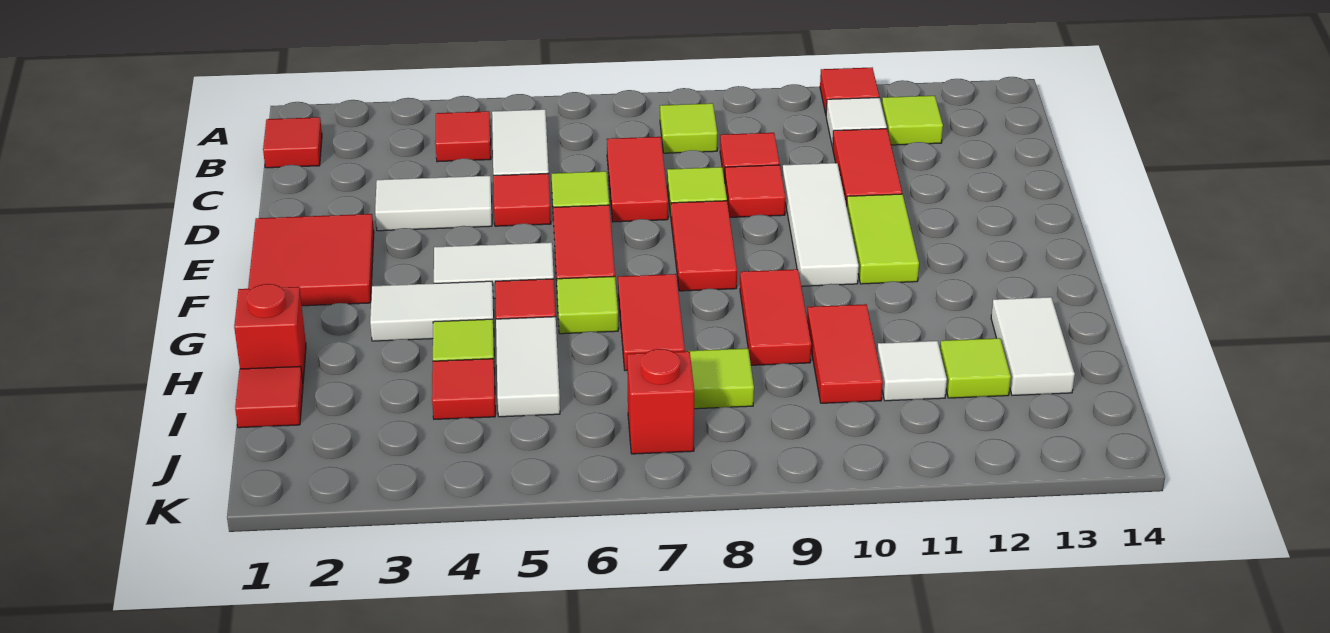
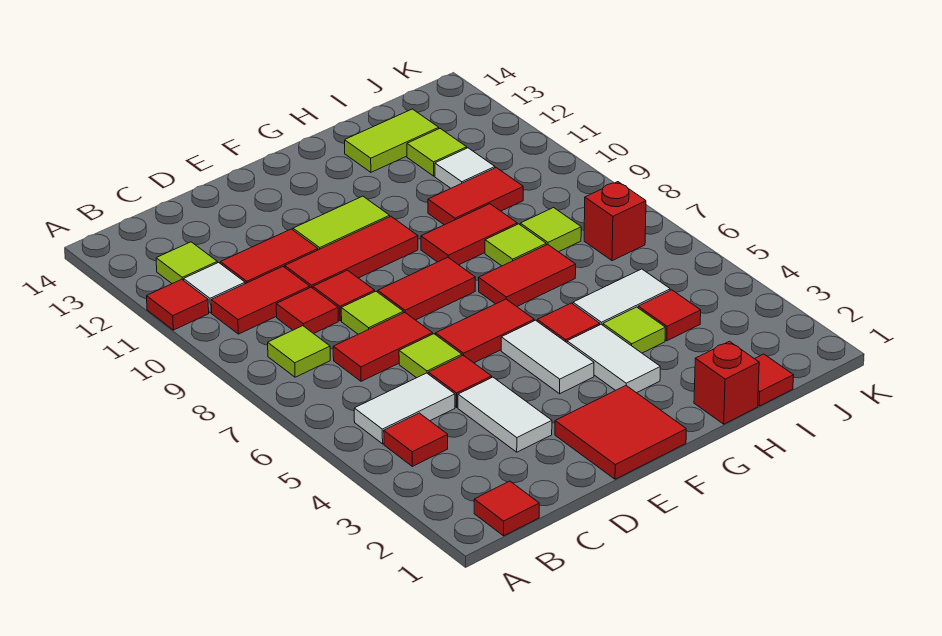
none -> red 1x2 tile [211,267,310,334]
white 1x3 tile [782,163,859,286] -> red 1x3 tile [285,216,418,288]
lime 1x1 tile [557,276,618,334] -> lime 1x1 tile moved to [485,224,546,266]
white 1x2 tile [991,297,1075,395] -> lime 1x2 tile [345,109,439,172]

